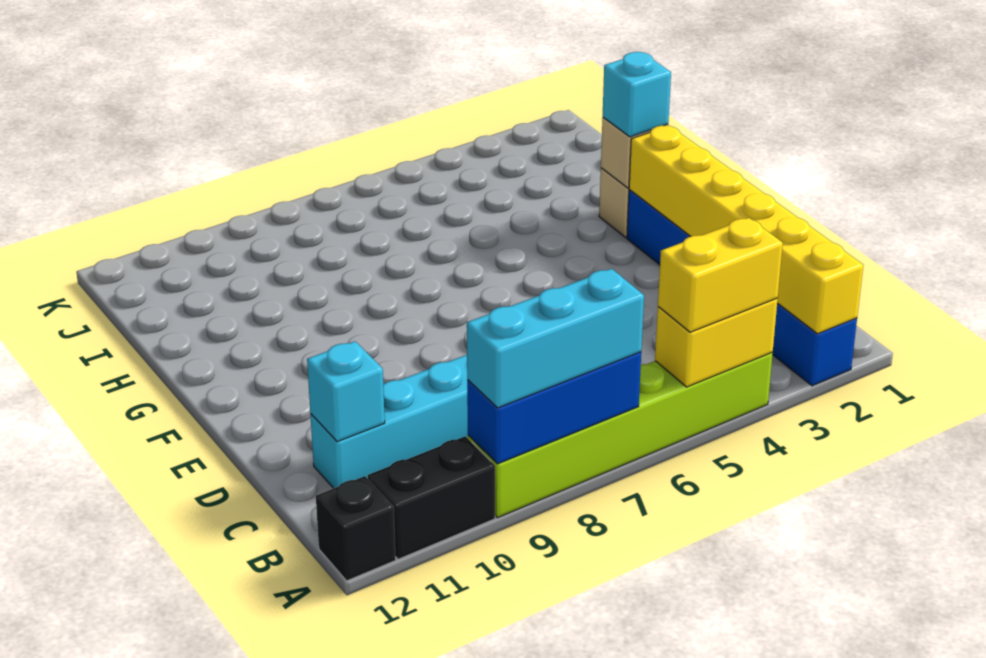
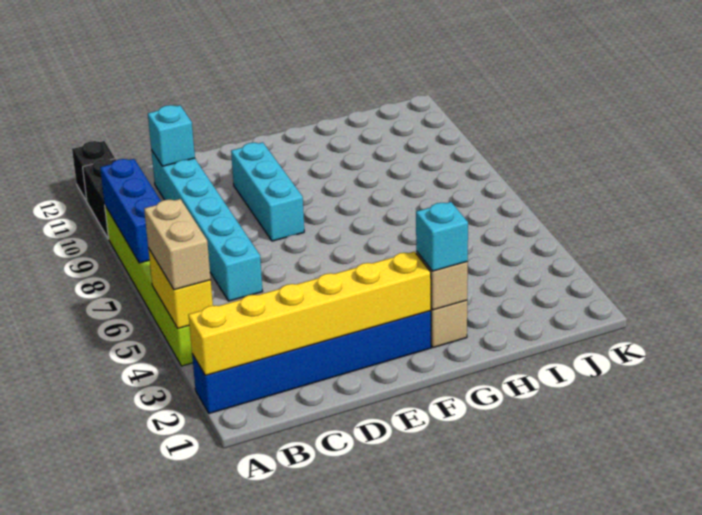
yellow 1x2 brick [658,218,783,332] -> tan 1x2 brick [144,199,211,290]
cyan 1x3 brick [467,269,644,408] -> cyan 1x3 brick moved to [231,142,304,241]

